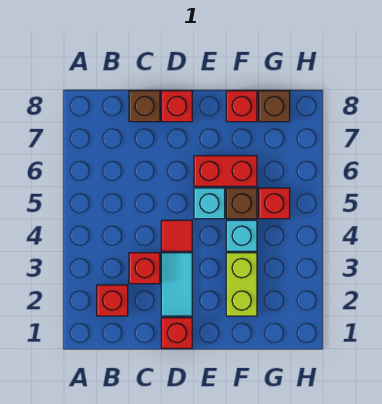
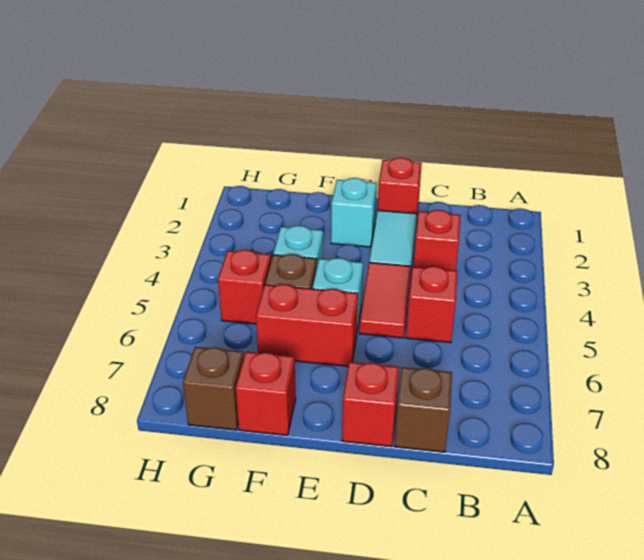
red 1x1 brick [97,285,128,316] -> red 1x1 brick moved to [406,266,458,343]
red 1x1 tile [161,220,192,251] -> red 1x2 tile [359,262,411,338]
none -> cyan 1x1 brick [331,178,377,247]
lime 1x2 brick [226,253,257,316] -> none

